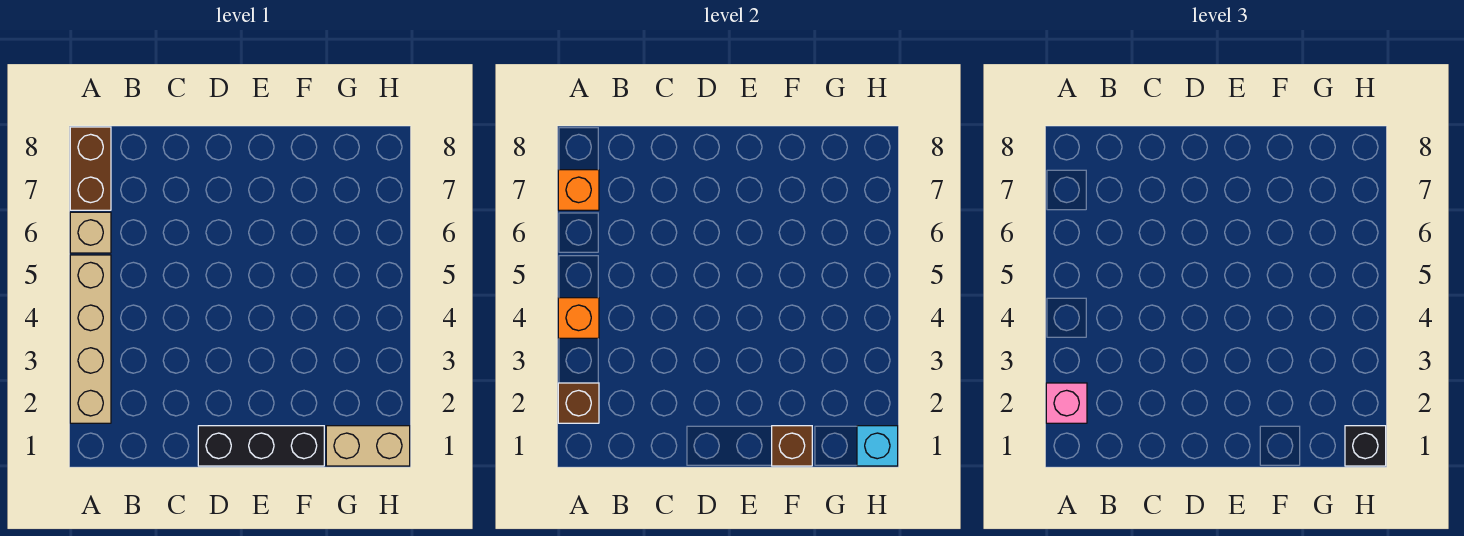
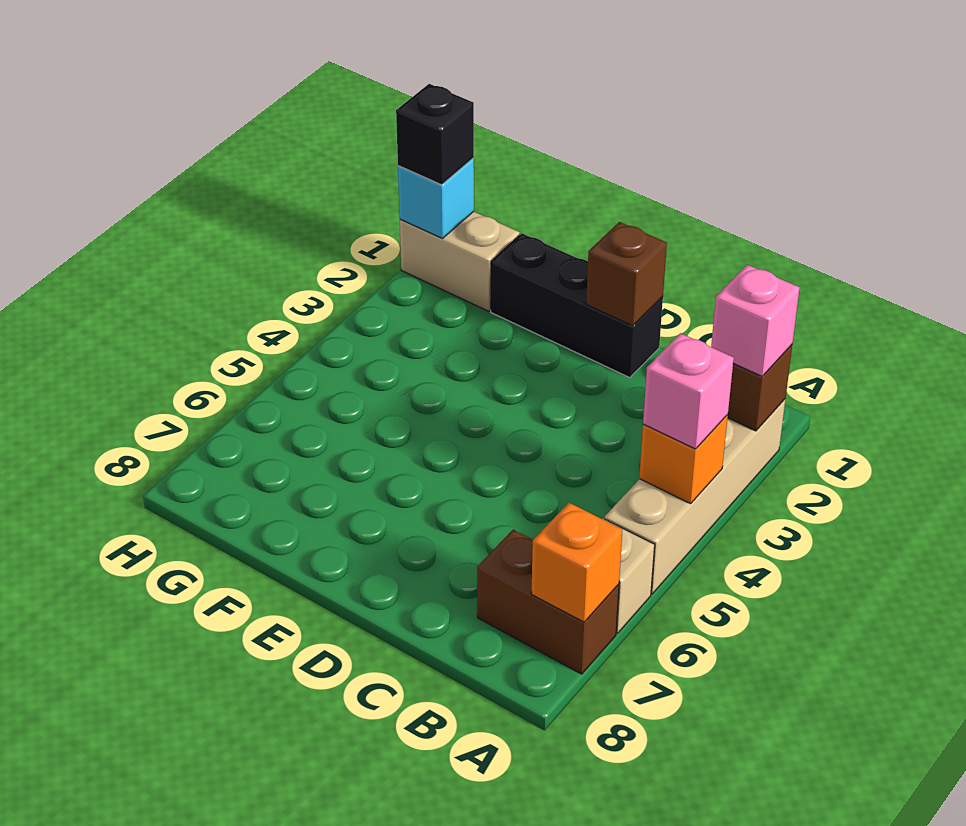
none -> pink 1x1 brick [643,333,734,449]
brown 1x2 brick [70,127,111,210] -> brown 1x2 brick turned to [477,529,619,674]
brown 1x1 brick [772,426,812,466] -> brown 1x1 brick moved to [586,222,667,326]

